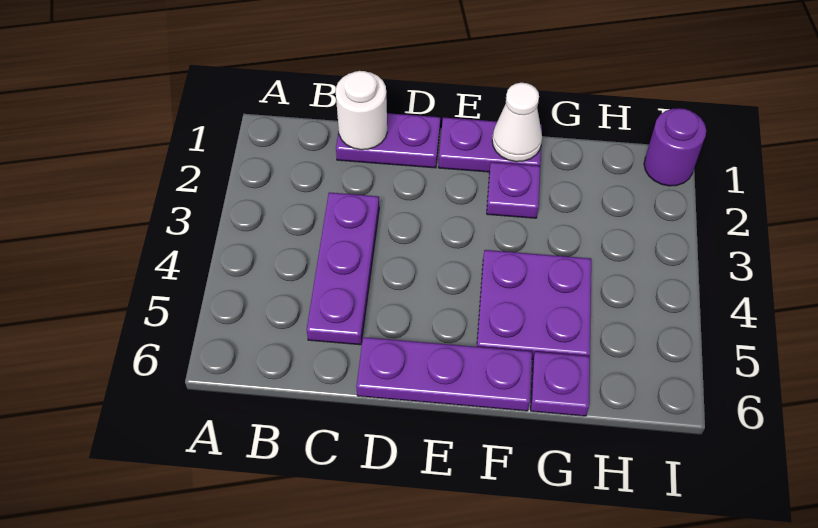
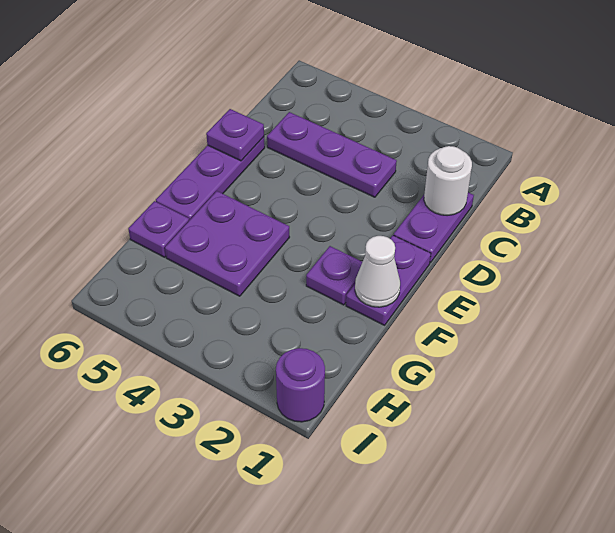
none -> purple 1x1 plate [206,109,264,161]

